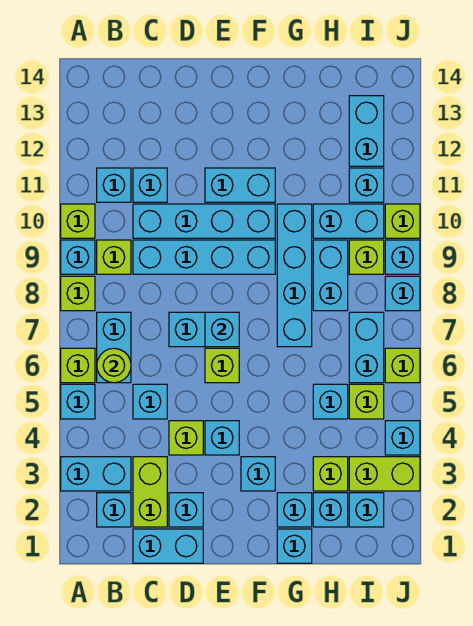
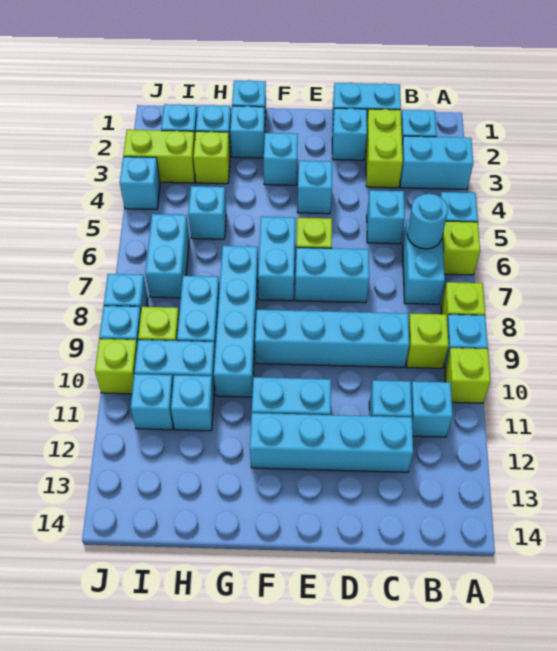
lime 1x1 round brick [97,348,131,383] -> cyan 1x1 round brick [407,194,448,249]
cyan 1x4 brick [133,204,275,238] -> cyan 1x4 brick moved to [250,413,413,472]
lime 1x1 brick [169,421,203,455] -> none
cyan 1x1 brick [205,312,239,347] -> cyan 1x1 brick moved to [171,375,214,431]
lime 1x1 brick [349,384,384,419] -> none
cyan 1x2 brick [349,96,384,166] -> cyan 1x2 brick moved to [258,217,295,301]
lime 1x1 brick [385,348,420,383] -> none

